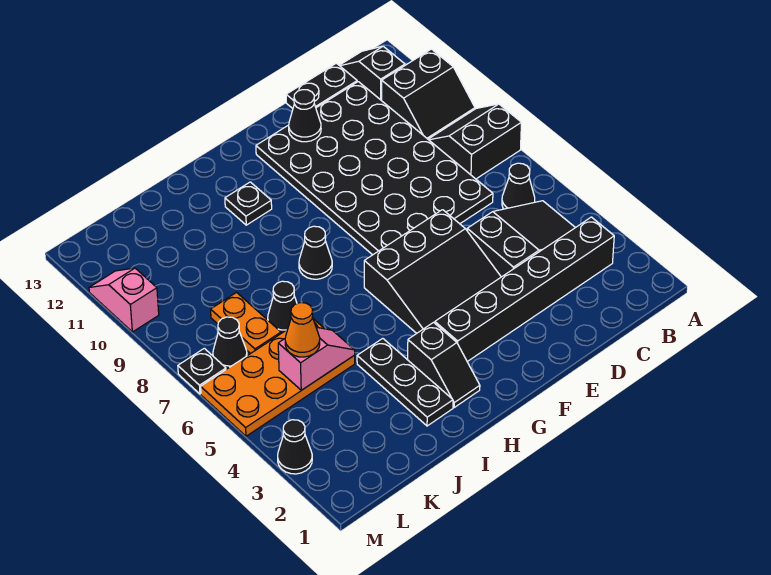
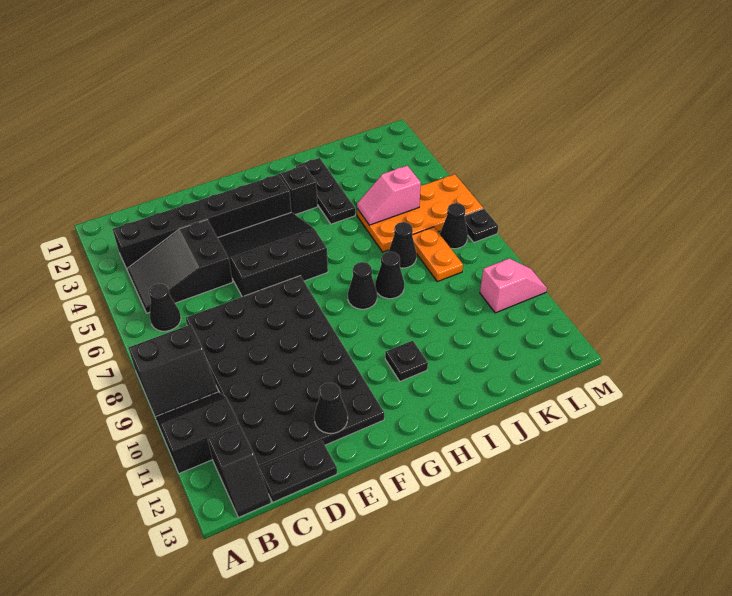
orange 1x1 cone [285,303,320,357] -> none
black 1x1 cone [278,420,312,474] -> black 1x1 cone moved to [375,252,404,299]
pink 1x2 slope [89,268,159,332] -> pink 1x2 slope turned to [480,258,547,313]

